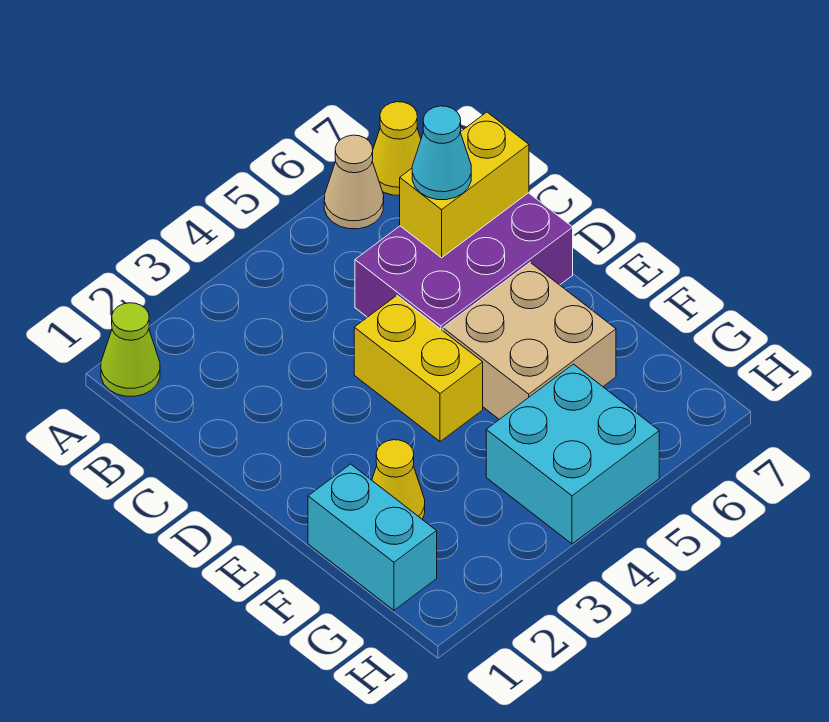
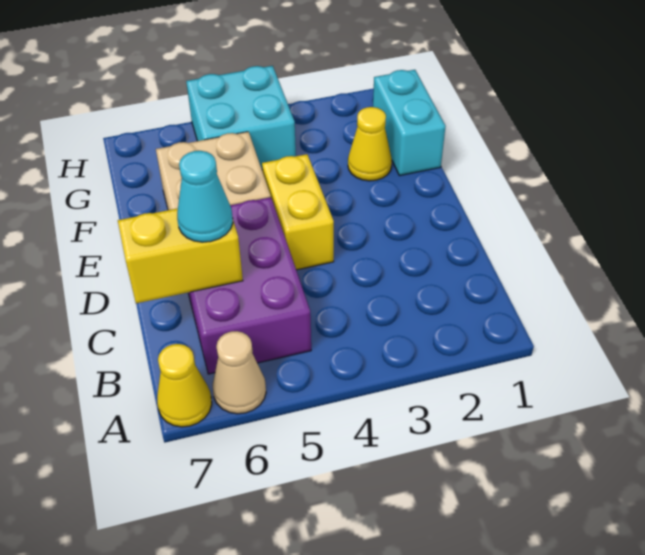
lime 1x1 cone [101,303,160,396] -> none
purple 2x3 brick [355,193,573,331] -> purple 2x3 brick turned to [188,197,311,374]

